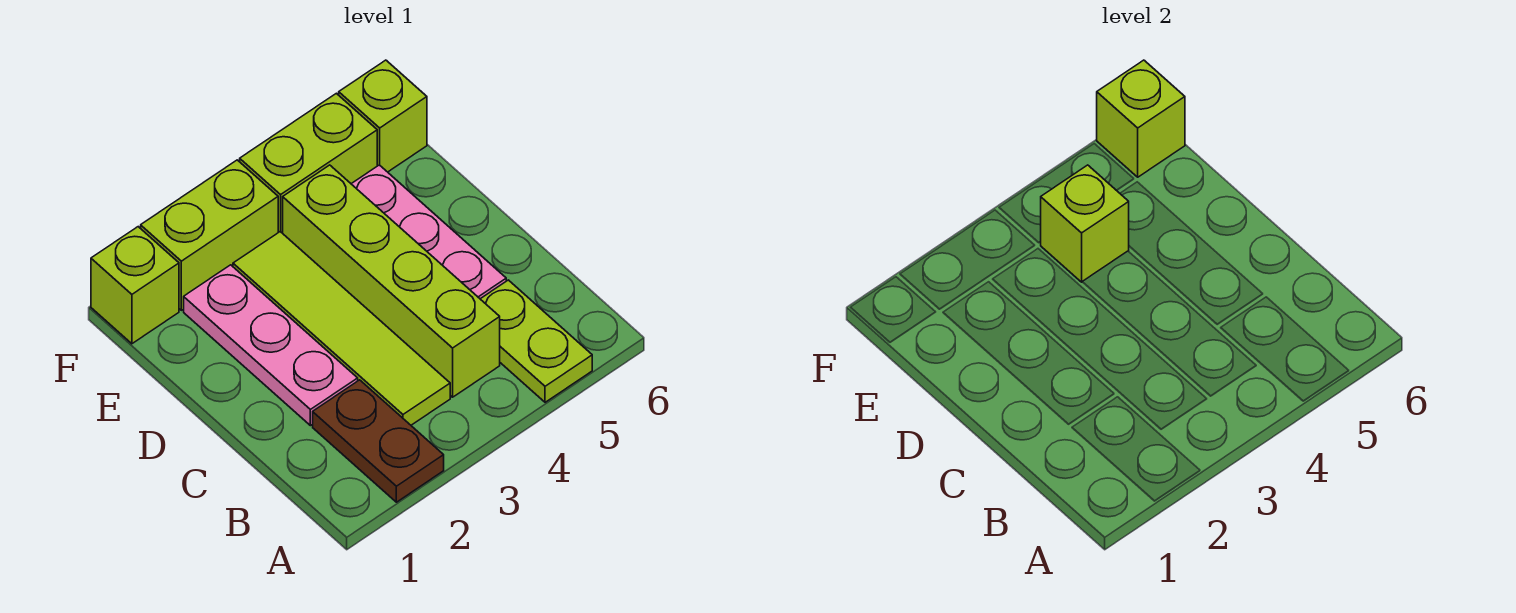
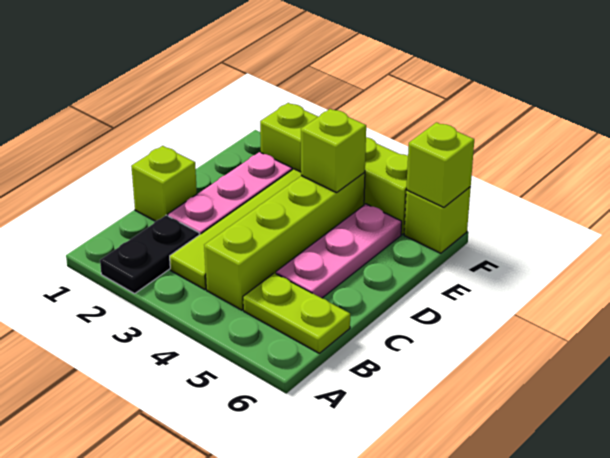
brown 1x2 plate [313,380,444,502] -> black 1x2 plate [100,215,200,294]
lime 1x2 plate [481,280,592,402] -> lime 1x2 plate turned to [243,273,350,353]
lime 1x1 brick [91,227,179,344] -> lime 1x1 brick moved to [131,146,197,221]

